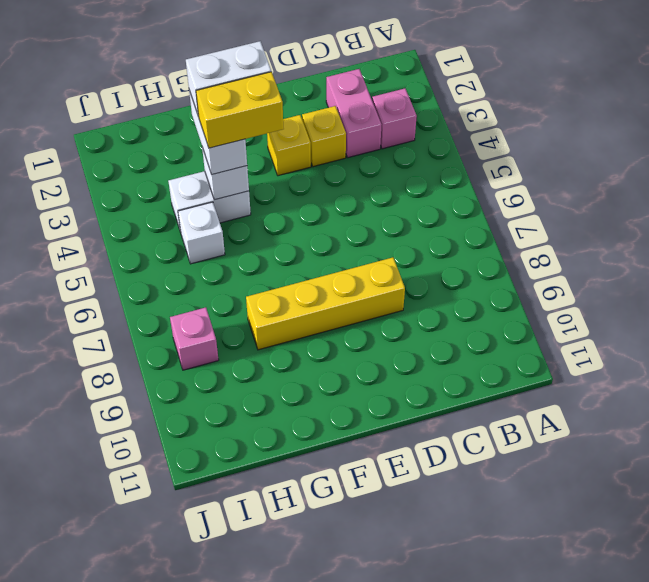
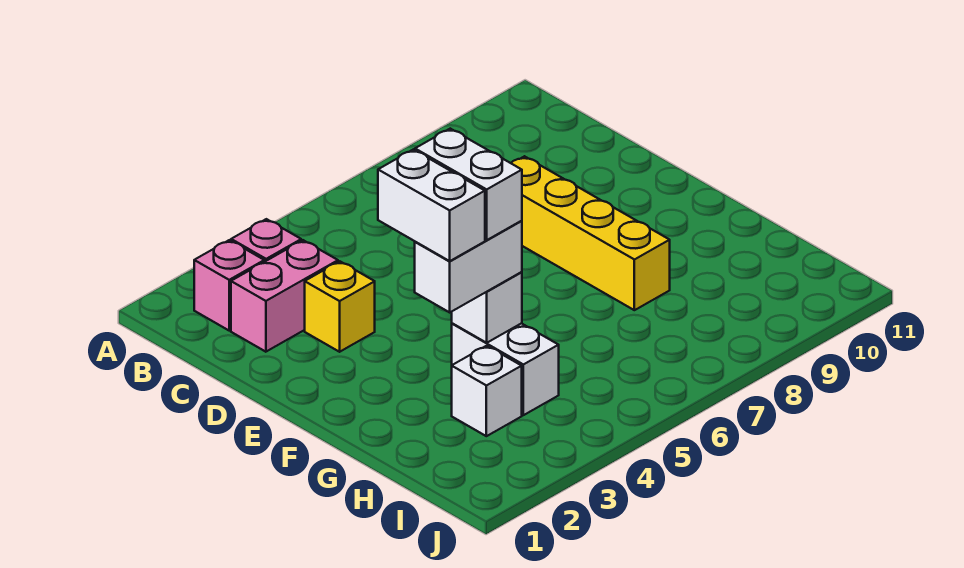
yellow 1x1 brick [267,115,311,176] -> none
yellow 1x2 brick [196,72,284,148] -> white 1x2 brick [415,129,522,240]
white 1x1 brick [178,202,225,264] -> white 1x1 brick moved to [452,346,522,436]
pink 1x1 brick [170,307,219,370] -> pink 1x1 brick moved to [194,240,264,330]

